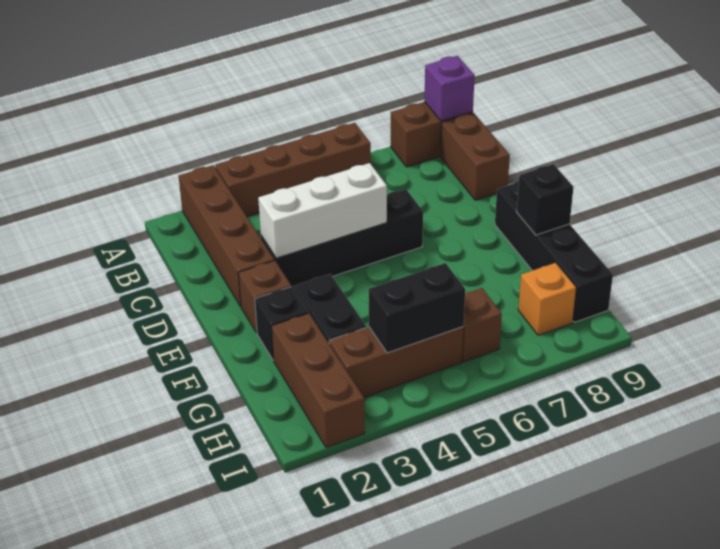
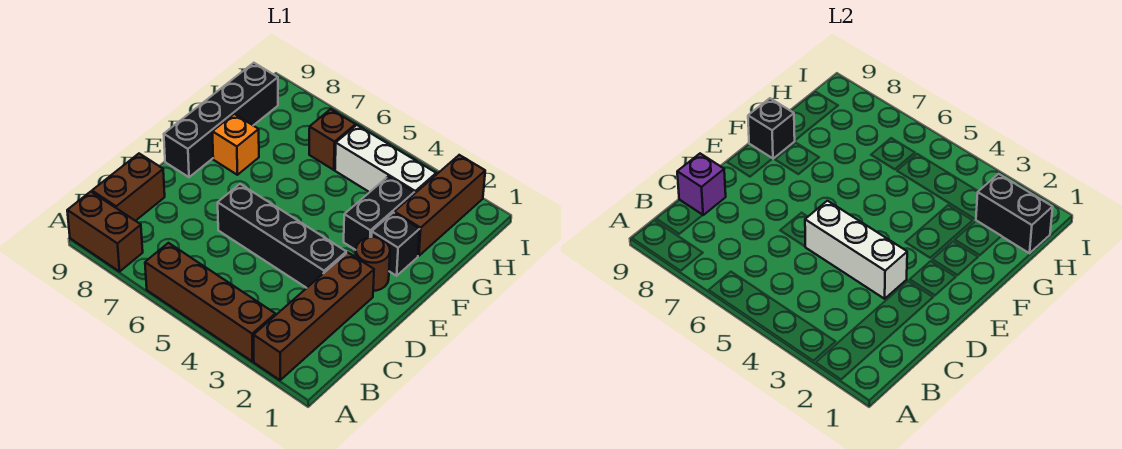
purple 1x1 brick [424,56,475,121] -> purple 1x1 brick moved to [677,154,726,215]
brown 1x1 brick [238,261,291,333] -> brown 1x1 round brick [356,237,390,291]
brown 1x3 brick [329,327,464,397] -> white 1x3 brick [335,125,436,194]
black 1x2 brick [369,263,465,353] -> black 1x2 brick moved to [976,174,1053,253]
orange 1x1 brick [518,263,576,335] -> orange 1x1 brick moved to [212,114,259,175]

